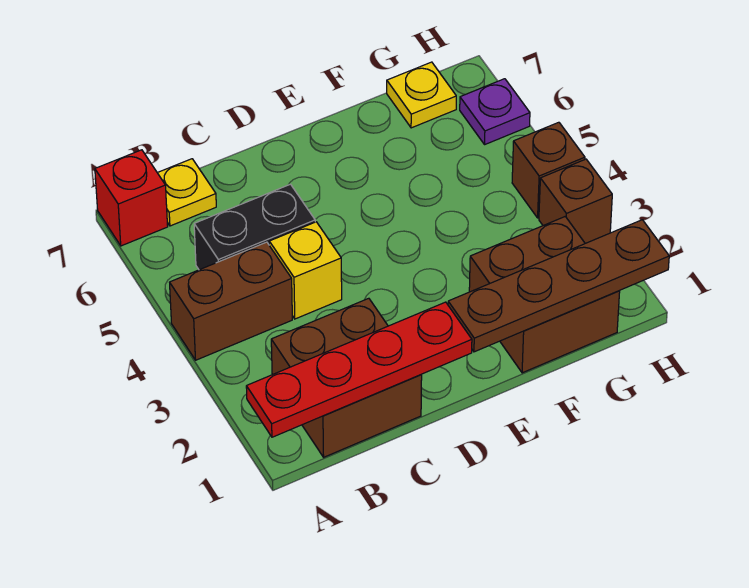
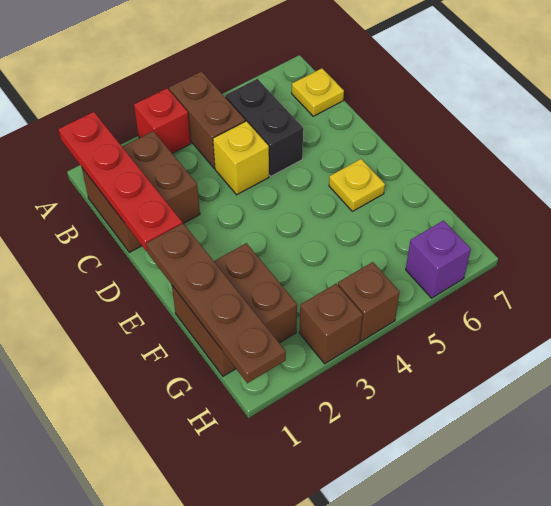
red 1x1 brick [95,150,168,246] -> red 1x1 brick moved to [134,88,191,153]
yellow 1x1 plate [387,62,456,128] -> yellow 1x1 plate moved to [329,159,385,211]
purple 1x1 plate [460,79,530,144] -> purple 1x1 brick [406,221,471,298]

